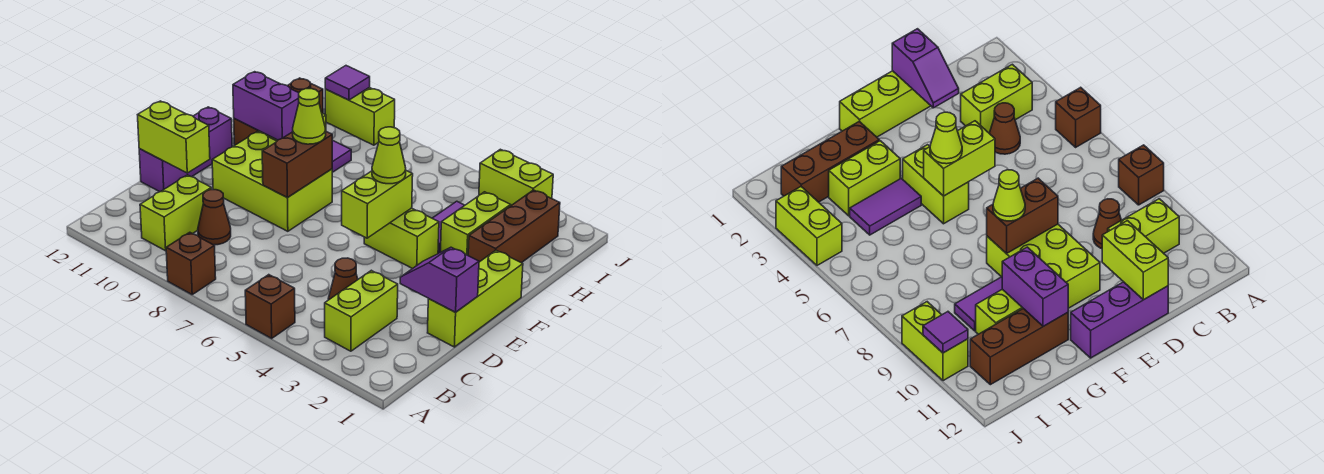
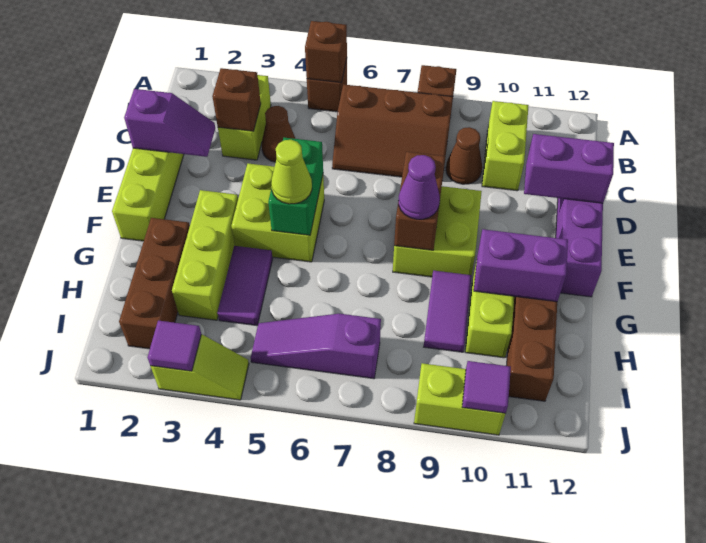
none -> brown 1x1 brick [305,21,347,83]
none -> brown 2x3 slope [332,84,453,181]
none -> brown 1x1 brick [212,68,261,131]
lime 1x2 brick [138,101,210,173] -> purple 1x2 brick [524,134,614,203]
lime 1x2 brick [342,171,413,238] -> green 1x2 brick [268,138,323,235]
lime 2x3 brick [212,131,332,231] -> lime 2x2 brick [393,186,482,277]
lime 1x2 brick [364,208,439,269] -> lime 2x2 brick [231,163,324,262]
lime 1x1 cone [293,89,326,144] -> purple 1x1 cone [398,155,440,219]
lime 1x2 brick [441,192,511,255] -> lime 1x3 brick [172,190,238,320]
none -> purple 1x3 slope [251,314,381,379]
lime 1x2 brick [479,149,553,205] -> lime 1x2 slope [151,334,249,400]
none -> purple 1x1 tile [147,320,201,371]

